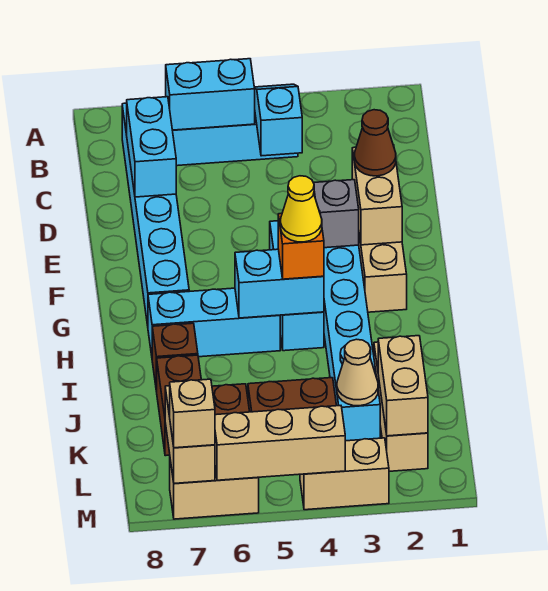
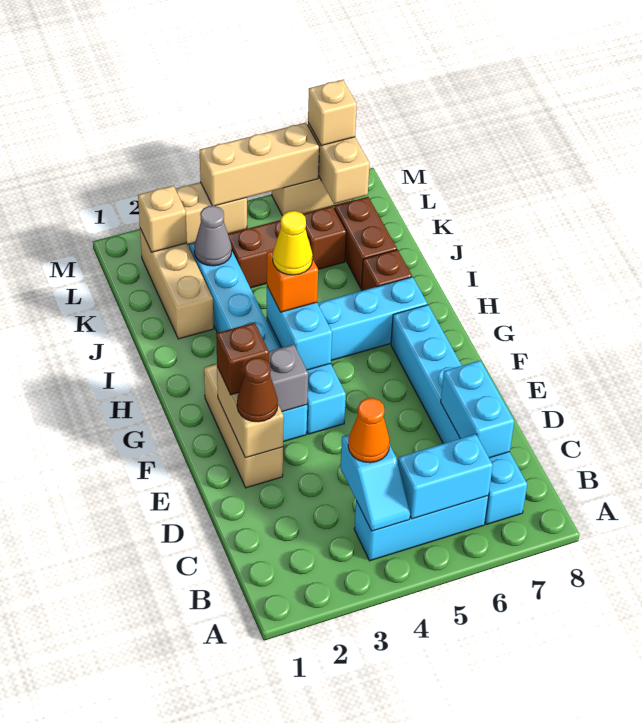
none -> orange 1x1 cone [348,398,390,463]
none -> brown 1x1 brick [216,323,269,395]
cyan 1x2 brick [235,249,324,318] -> cyan 1x2 brick turned to [267,286,332,370]
tan 1x2 brick [378,336,428,436] -> tan 1x1 brick [138,186,187,252]
tan 1x1 cone [337,339,378,406] -> grey 1x1 cone [194,206,232,266]

